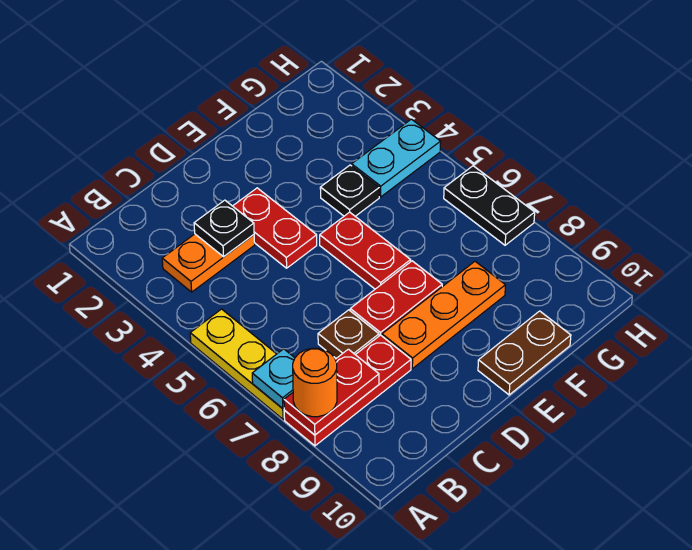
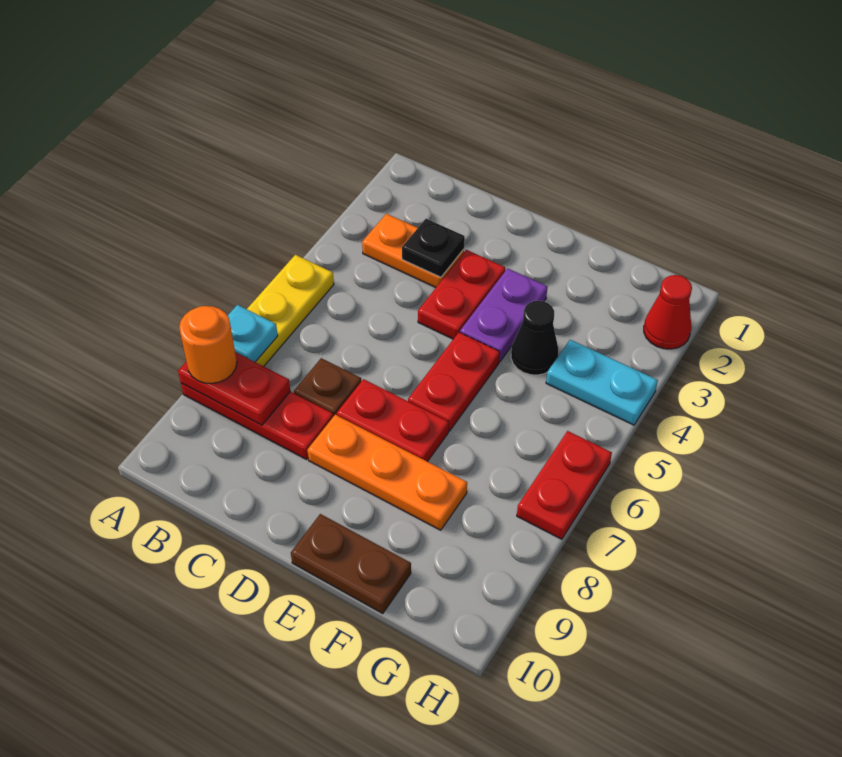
none -> purple 1x2 plate [460,268,548,361]
black 1x1 plate [320,165,379,216] -> black 1x1 cone [511,301,558,375]
none -> red 1x1 cone [644,275,692,349]
black 1x2 plate [444,166,535,245] -> red 1x2 plate [517,431,612,539]

